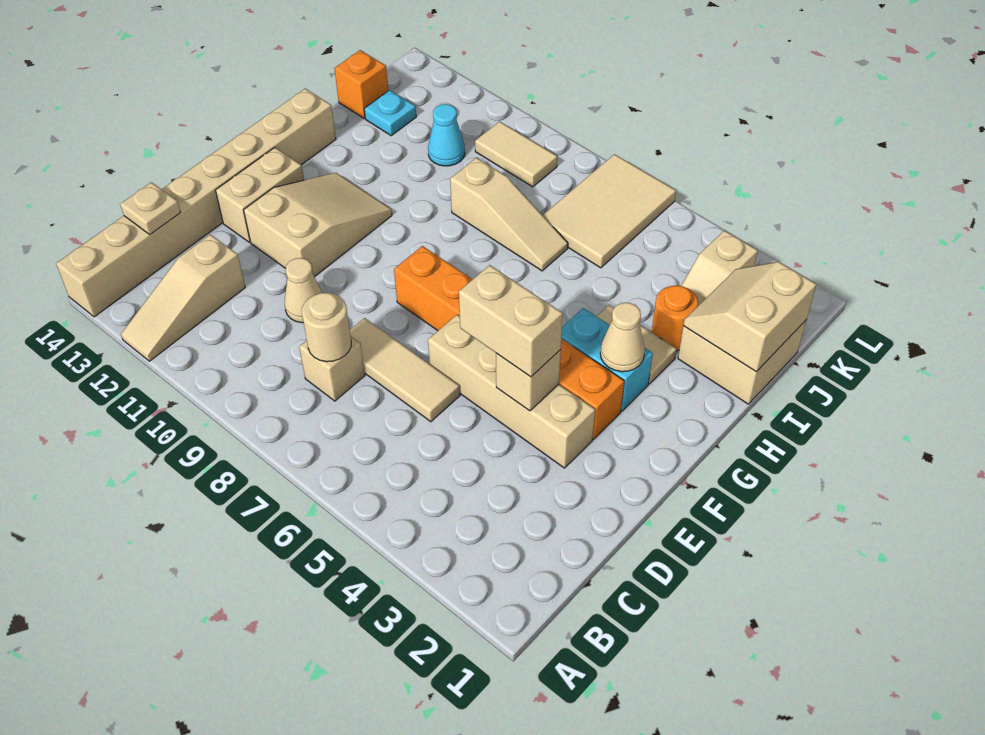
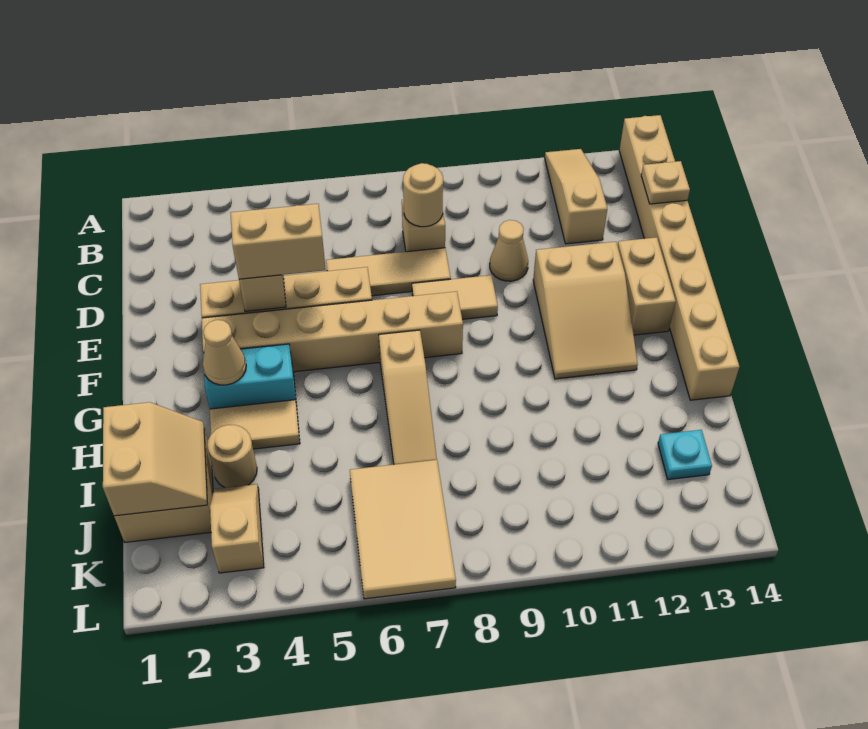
orange 1x6 brick [394,246,624,439] -> tan 1x6 brick [202,291,463,372]
orange 1x1 round brick [652,286,698,351] -> tan 1x1 round brick [207,425,257,488]
tan 1x3 slope [450,158,568,271] -> tan 1x3 slope turned to [379,330,437,464]
cyan 1x1 cone [428,104,465,166] -> none
orange 1x1 brick [334,50,388,118] -> none
tan 1x2 tile [475,122,557,187] -> tan 1x2 tile moved to [412,275,498,319]

